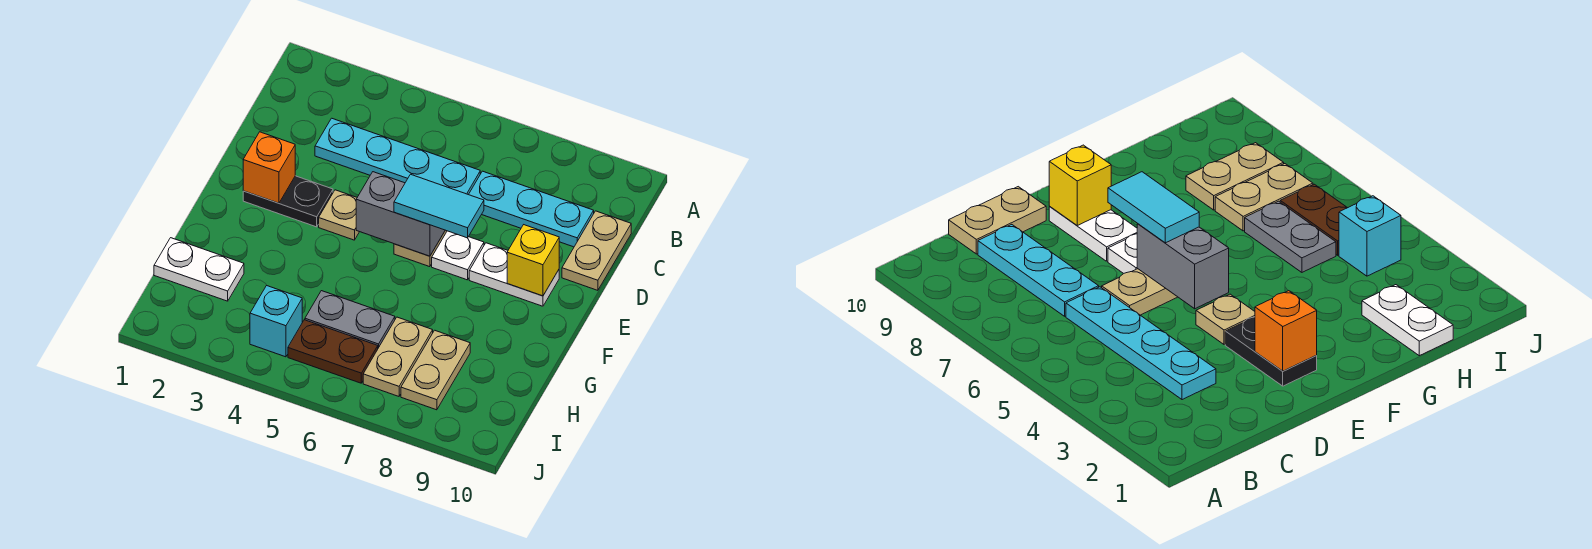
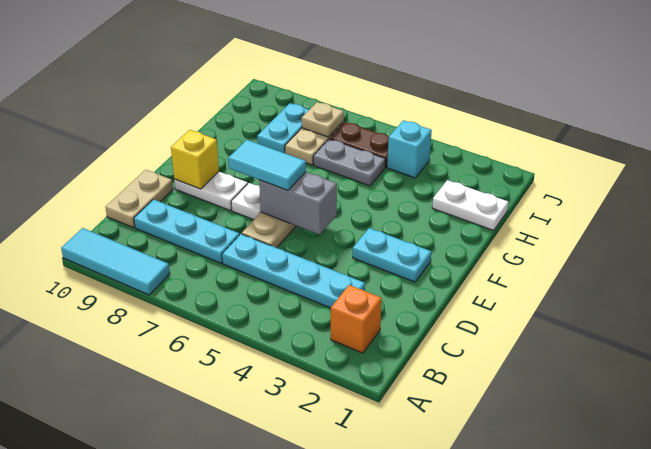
none -> cyan 1x3 tile [61,228,170,295]
black 1x2 plate [243,176,333,227] -> cyan 1x2 plate [353,228,431,282]
orange 1x1 brick [243,132,295,203] -> orange 1x1 brick moved to [331,285,382,353]
tan 1x1 plate [319,190,359,240] -> tan 1x1 plate moved to [302,102,344,137]
tan 1x2 plate [401,330,470,410] -> cyan 1x2 plate [257,103,309,153]

